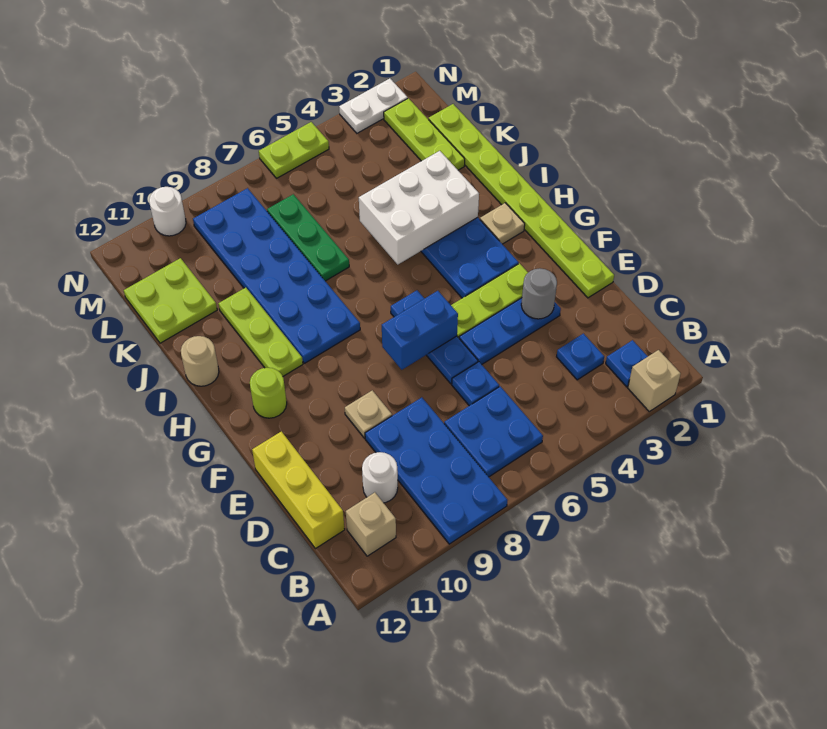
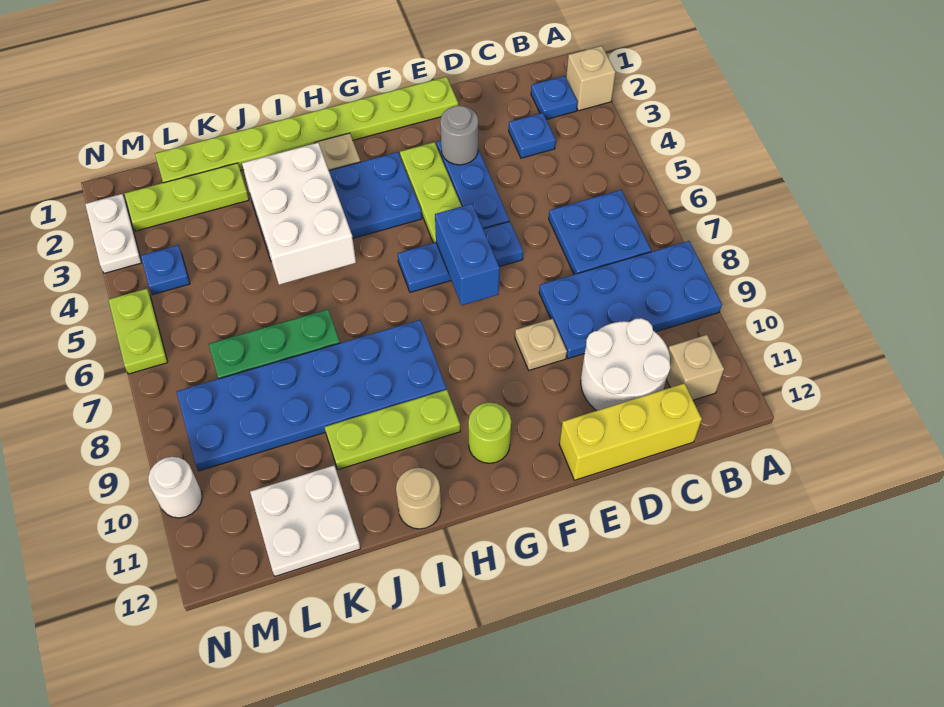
white 1x1 round brick [362,452,398,503] -> white 2x2 round brick [581,318,671,411]
blue 1x1 plate [452,362,499,406] -> blue 1x1 plate moved to [141,245,190,295]
lime 2x2 plate [124,258,217,343] -> white 2x2 plate [250,466,361,576]

